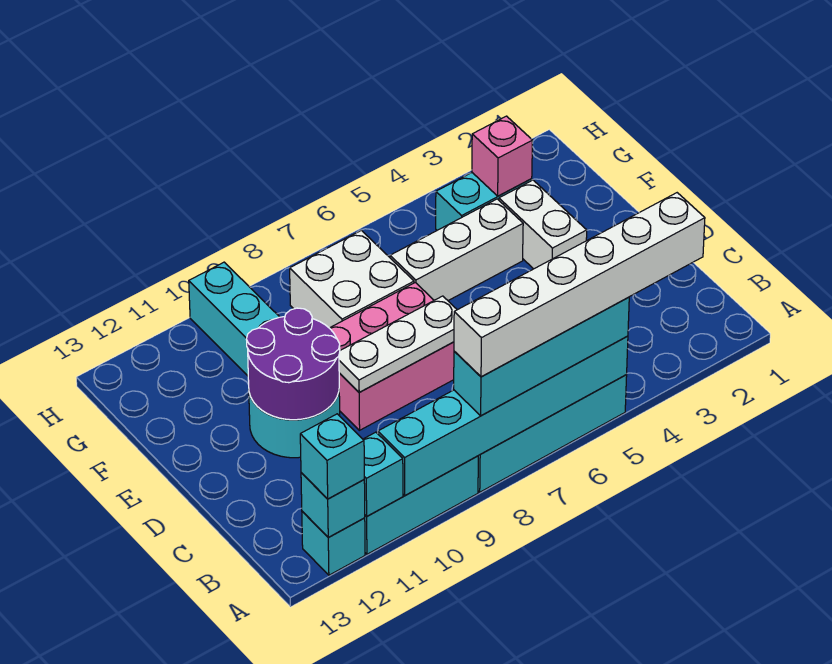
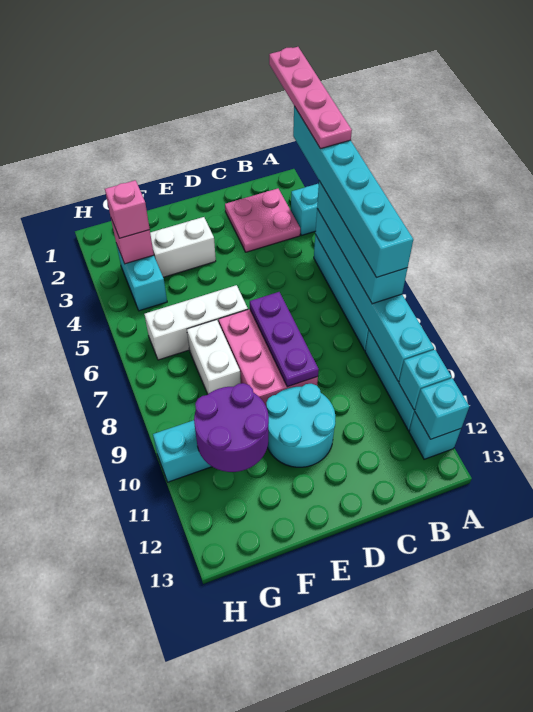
none -> pink 1x4 plate [269,47,352,149]
white 1x6 brick [454,193,705,377] -> cyan 1x6 brick [293,106,413,278]
cyan 1x1 brick [300,414,364,499] -> cyan 1x1 brick moved to [291,184,319,236]
none -> pink 2x2 plate [225,189,300,252]
white 1x3 plate [339,296,457,392] -> purple 1x3 plate [250,292,319,387]
purple 2x2 round brick [247,308,340,420] -> purple 2x2 round brick moved to [194,383,269,472]
white 1x3 brick [390,199,523,300] -> white 1x3 brick turned to [144,285,248,360]
white 2x2 brick [290,230,414,328] -> white 1x2 brick [187,320,241,394]
none -> pink 1x1 brick [105,180,150,238]

